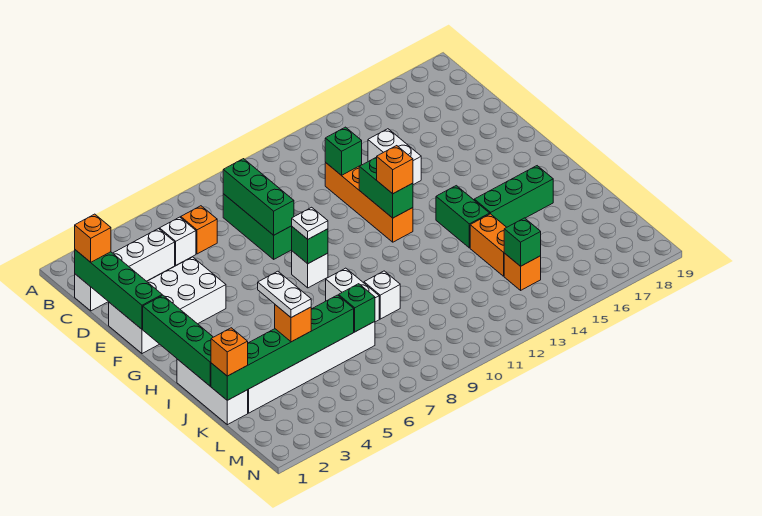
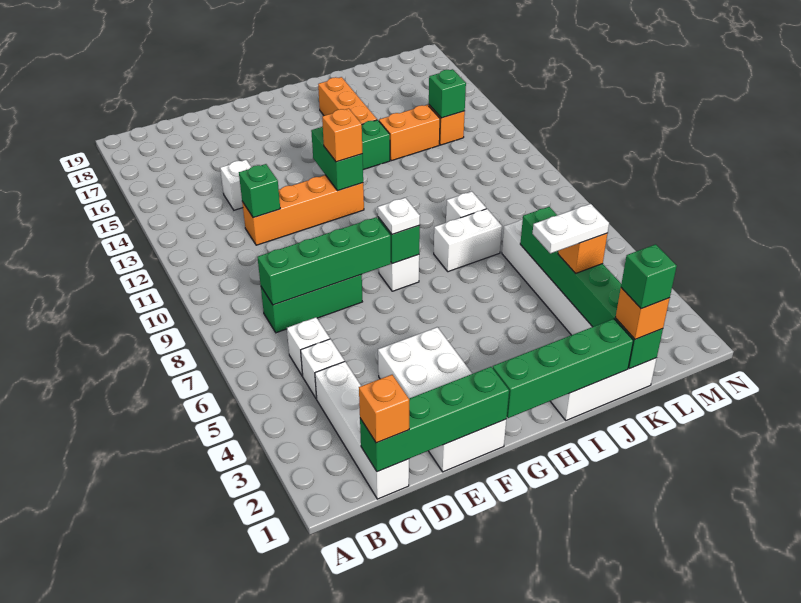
orange 1x1 brick [181,206,217,254] -> white 1x1 brick [287,317,330,376]
green 1x3 brick [223,159,294,235] -> green 1x4 brick [257,217,391,305]
white 1x2 brick [368,129,421,185] -> white 1x1 brick [220,160,251,210]
green 1x2 brick [359,157,413,218] -> green 1x2 brick turned to [311,126,363,191]
green 1x3 brick [474,166,553,227] -> orange 1x3 brick [318,77,377,124]
green 1x1 brick [339,284,375,332] -> green 1x1 brick moved to [621,244,677,309]

